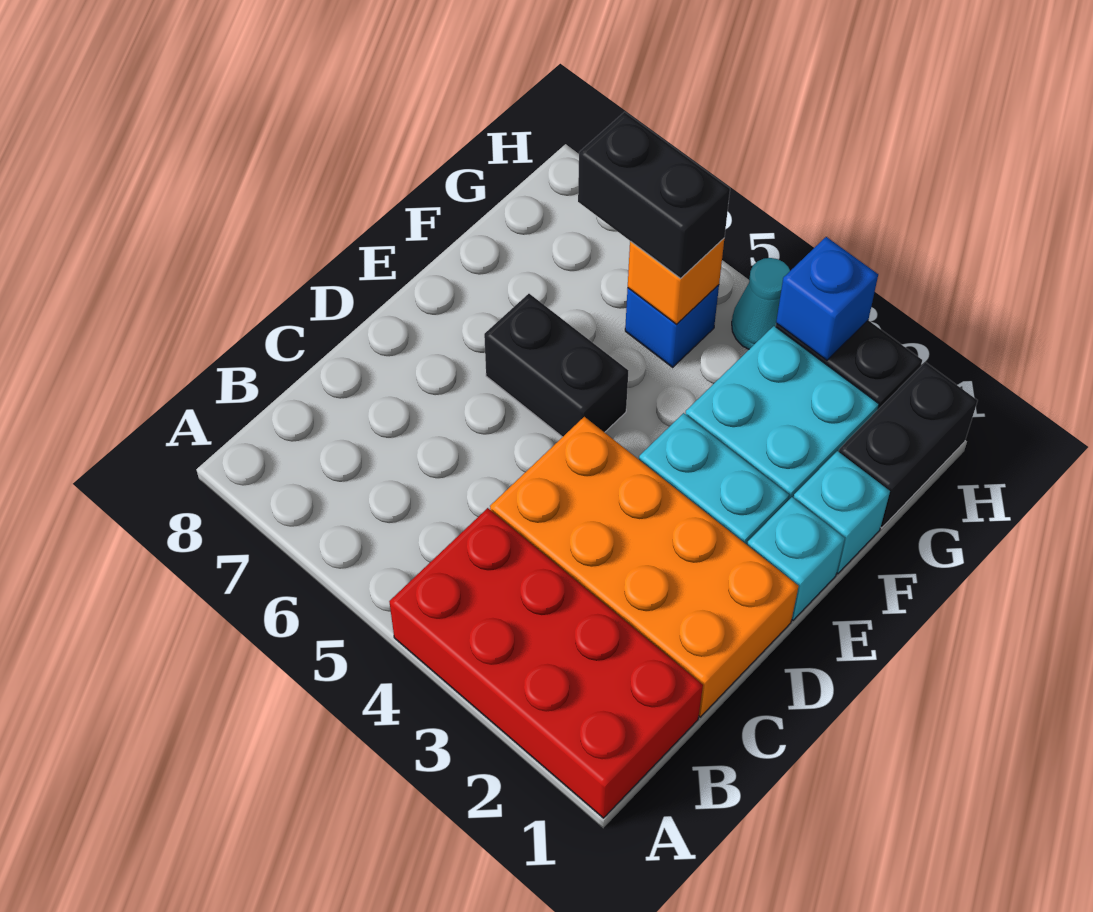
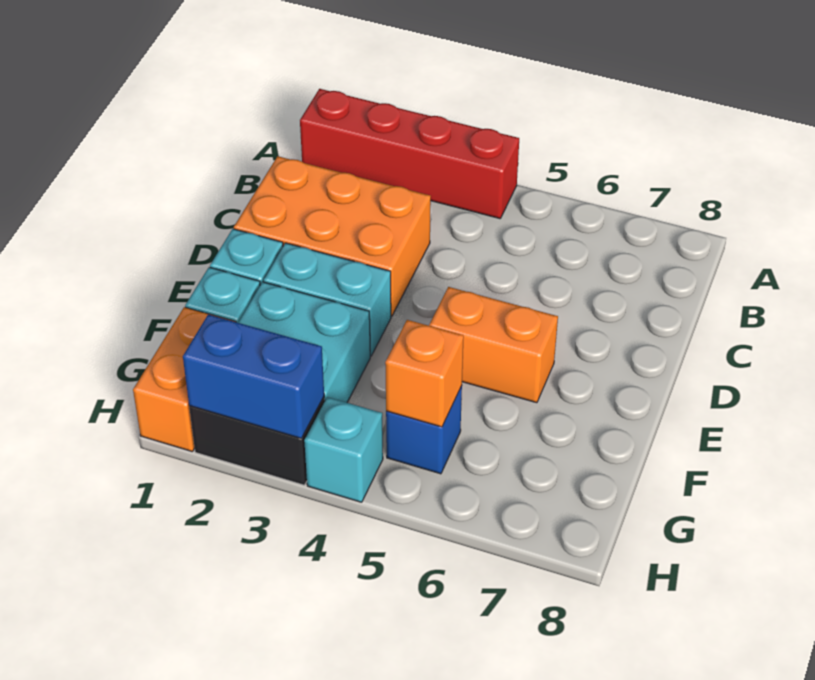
red 2x4 brick [389,508,703,818] -> red 1x4 brick [300,89,519,219]
orange 2x4 brick [490,417,799,717] -> orange 2x3 brick [234,156,431,316]
black 1x2 brick [484,294,628,437] -> orange 1x2 brick [429,287,558,403]
black 1x2 brick [839,362,978,528] -> orange 1x2 brick [133,307,236,452]
black 1x2 brick [578,112,730,278] -> none
blue 1x1 brick [776,237,878,361] -> blue 1x2 brick [183,315,324,438]
cyan 1x1 cone [732,258,790,349] -> cyan 1x1 brick [304,397,383,502]

